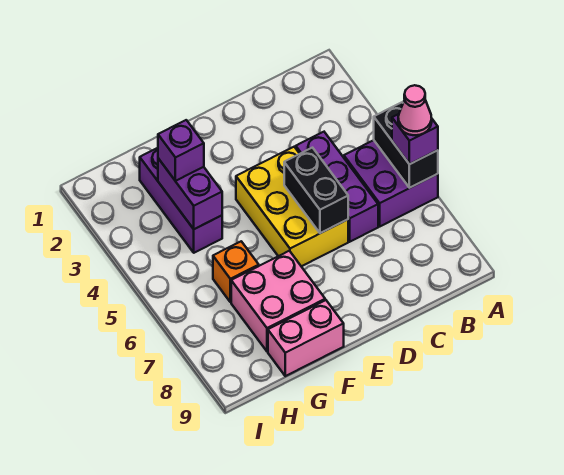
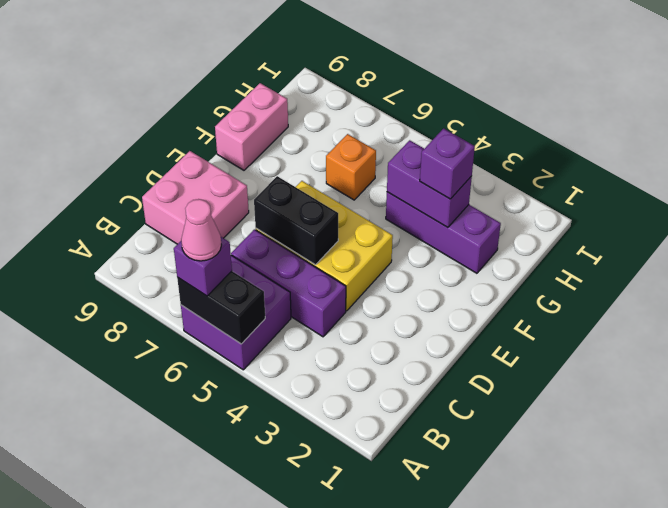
pink 2x2 brick [231,251,325,351] -> pink 2x2 brick moved to [142,151,249,244]

